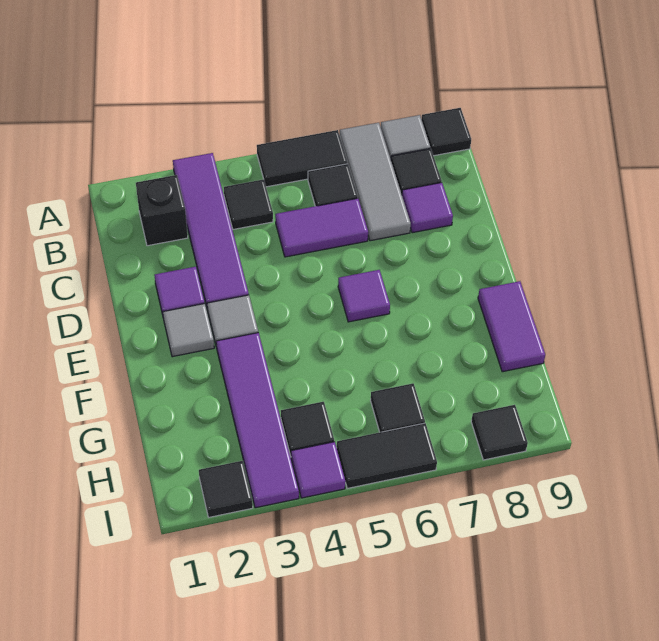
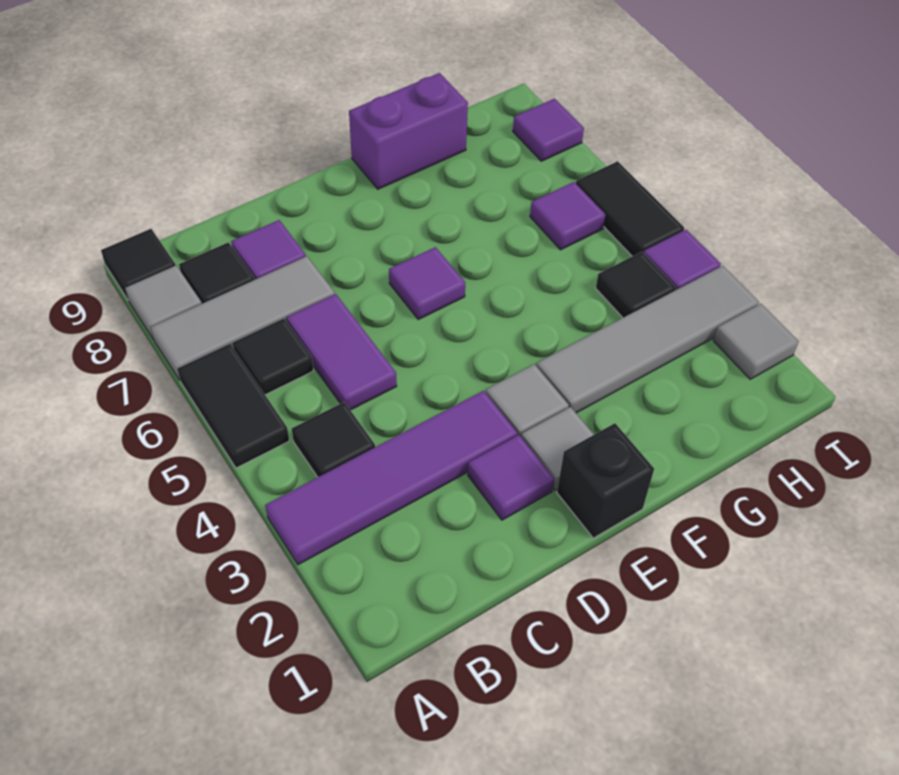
black 1x1 brick [136,175,188,246] -> black 1x1 brick moved to [557,423,654,538]
purple 1x4 tile [216,333,299,508] -> grey 1x4 tile [537,266,759,413]
purple 1x2 tile [478,281,545,372] -> purple 1x2 brick [349,73,468,189]
black 1x1 tile [371,383,425,432] -> purple 1x1 tile [530,182,605,250]
black 1x1 tile [199,461,253,517] -> grey 1x1 tile [714,304,799,379]
black 1x1 tile [471,405,528,460] -> purple 1x1 tile [513,99,584,161]

